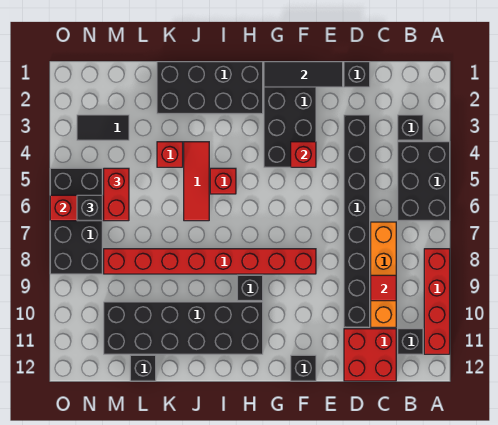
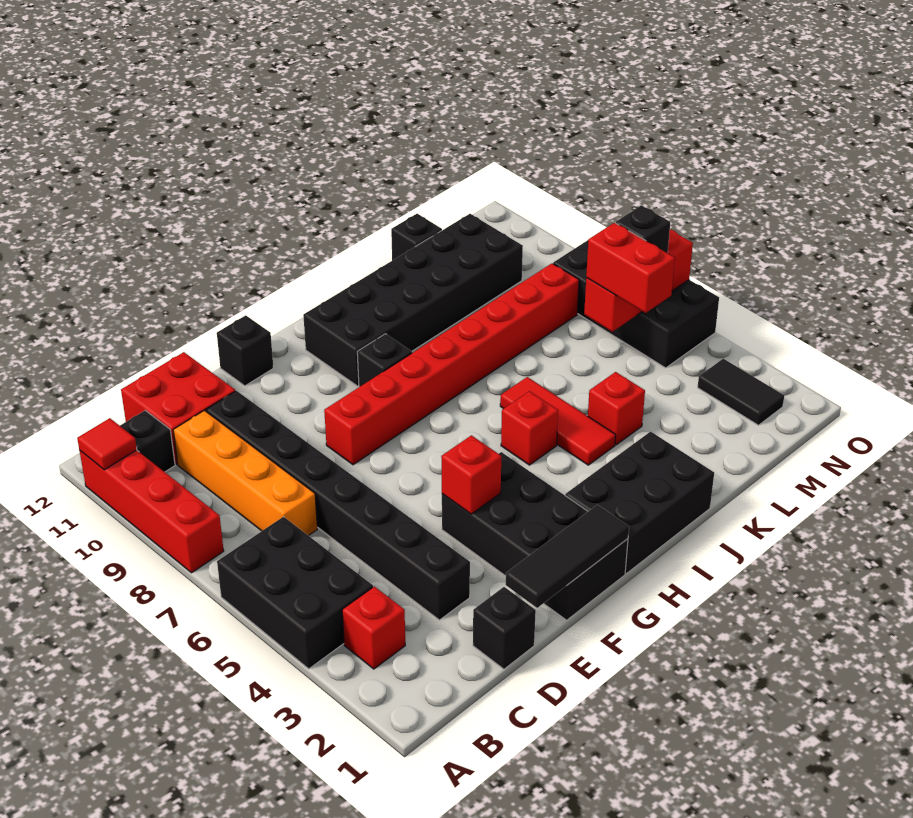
black 1x1 brick [398,115,423,140] -> red 1x1 brick [342,586,405,669]
red 1x1 tile [371,275,396,301] -> red 1x1 tile moved to [77,418,137,470]
black 2x4 brick [157,62,263,114] -> black 2x3 brick [565,432,714,574]
black 1x2 tile [77,115,129,140] -> black 1x2 tile turned to [698,359,784,425]

